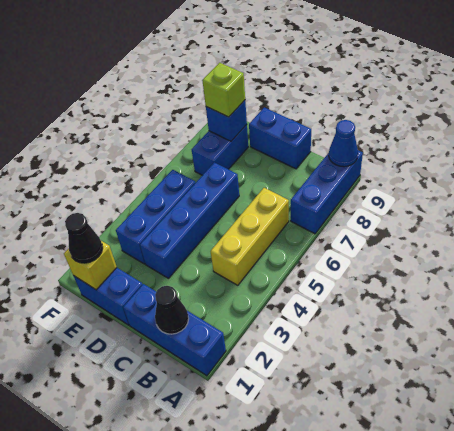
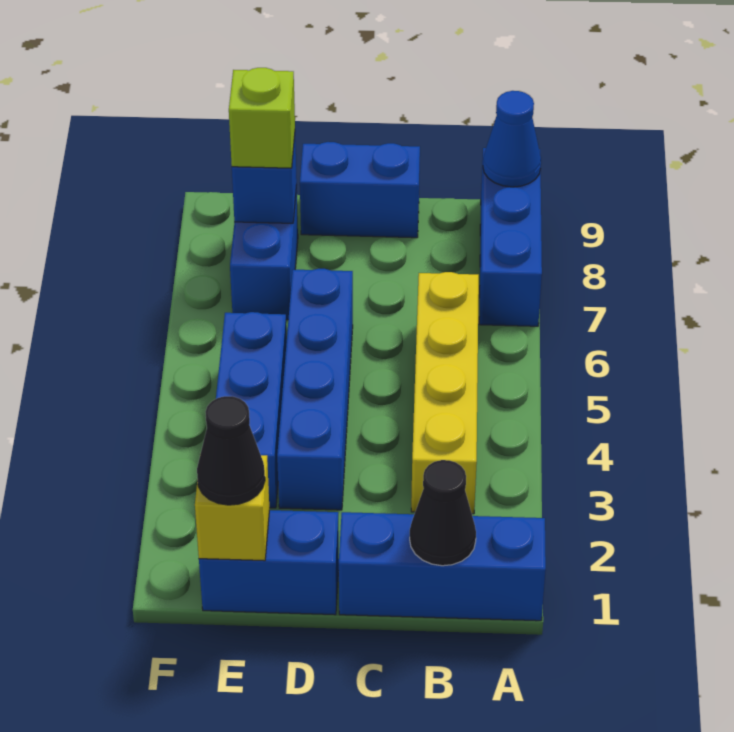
yellow 1x3 brick [210,188,289,285] -> yellow 1x4 brick [411,272,479,514]

